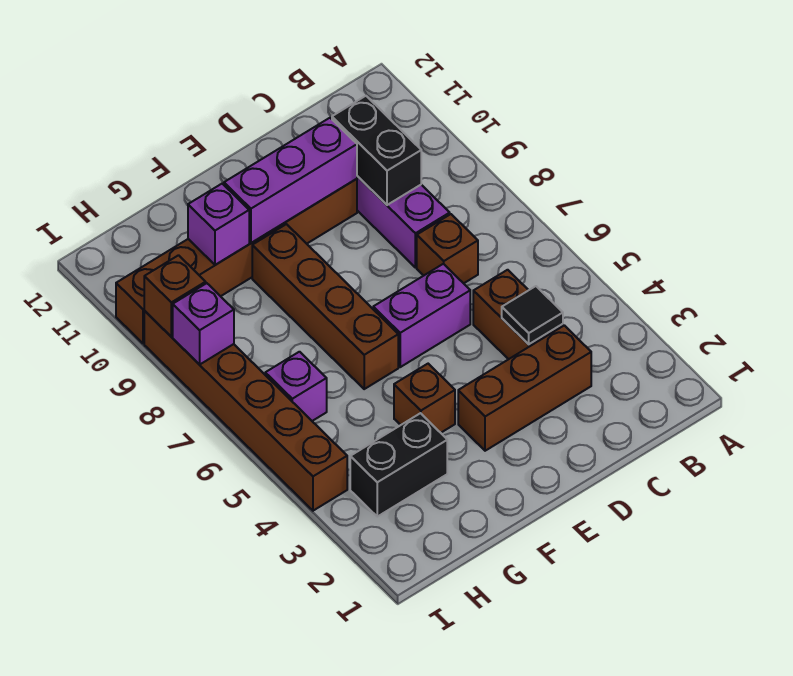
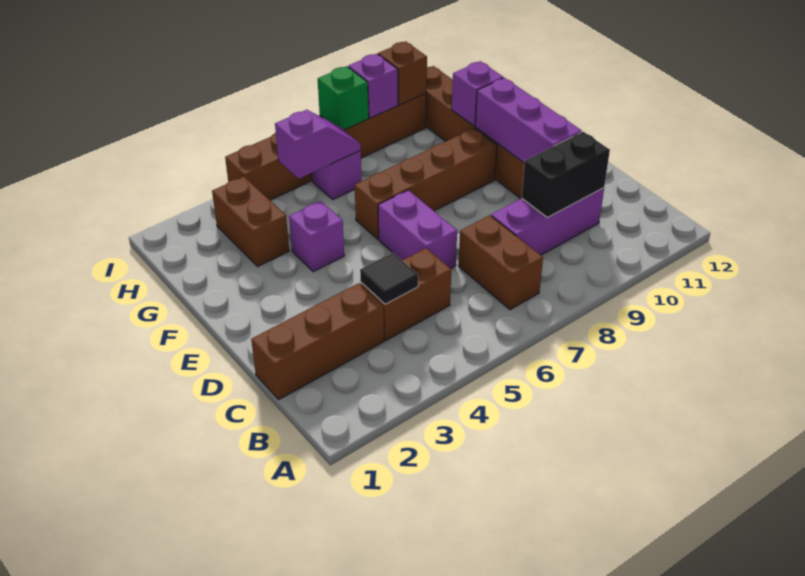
brown 1x3 brick [458,325,591,451] -> brown 1x3 brick turned to [251,283,384,399]
brown 1x1 brick [417,214,478,283] -> brown 1x2 brick [459,215,543,310]
brown 1x1 brick [394,364,455,433] -> purple 1x1 brick [289,201,344,272]
black 1x2 brick [350,413,447,517] -> brown 1x2 brick [212,177,289,266]
none -> purple 1x2 slope [275,110,361,179]
none -> green 1x1 brick [318,66,369,130]

